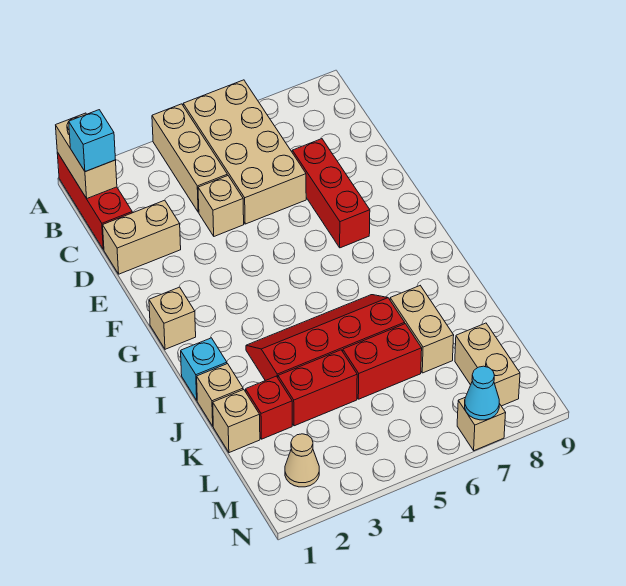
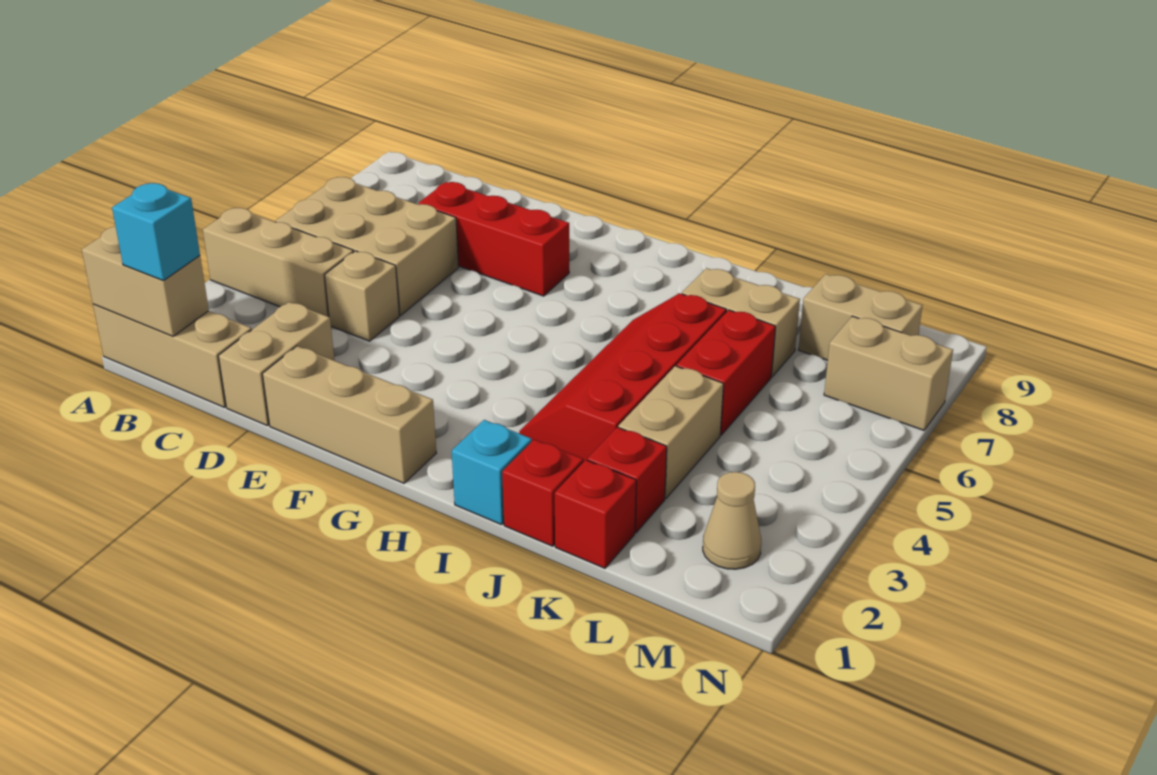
red 1x3 brick [57,152,132,250] -> tan 1x3 brick [93,304,252,407]
tan 2x4 brick [183,80,306,224] -> tan 2x3 brick [276,177,459,315]
tan 1x1 brick [149,287,196,349] -> tan 1x3 brick [263,346,436,483]
tan 1x1 brick [197,364,243,426] -> red 1x1 brick [502,440,583,546]
tan 1x1 brick [213,389,260,453] -> red 1x1 brick [555,460,636,568]
red 1x2 brick [278,350,357,426] -> tan 1x2 brick [618,366,724,499]
tan 1x1 brick [457,398,506,451] -> tan 1x2 brick [824,316,953,430]
cyan 1x1 cone [465,366,499,420] -> none

